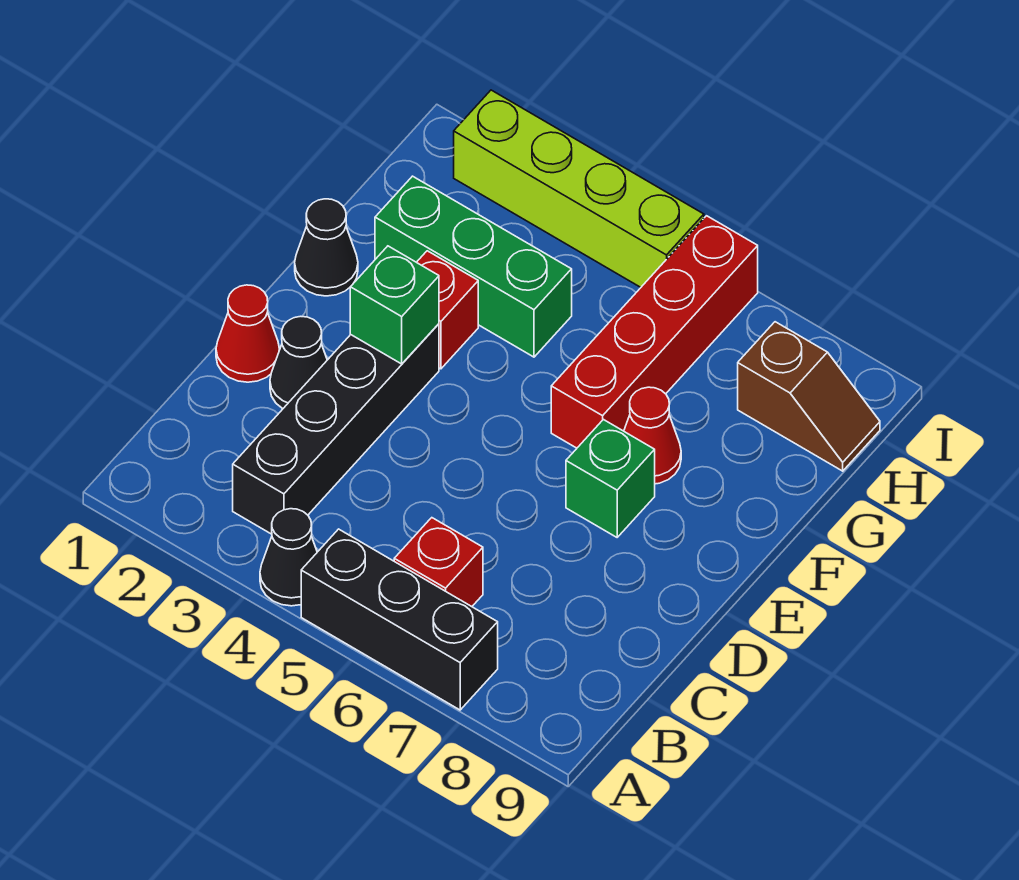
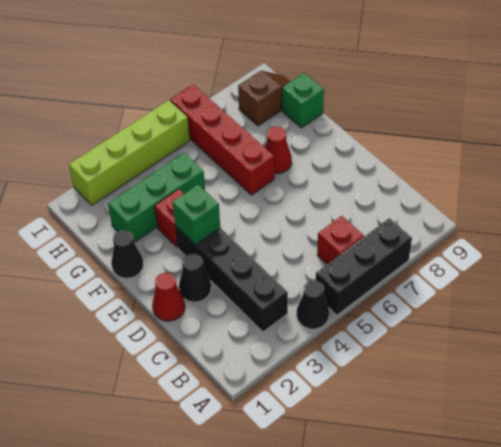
green 1x1 brick [566,420,655,537] -> green 1x1 brick moved to [282,73,324,128]

